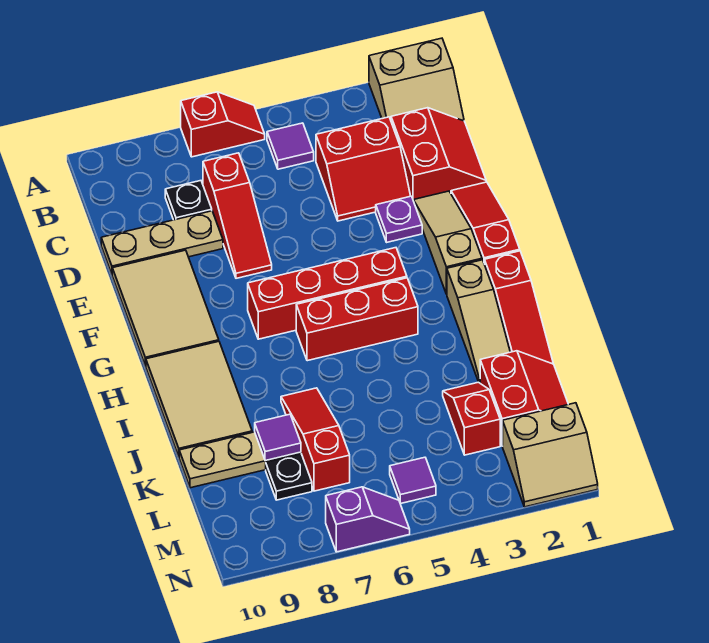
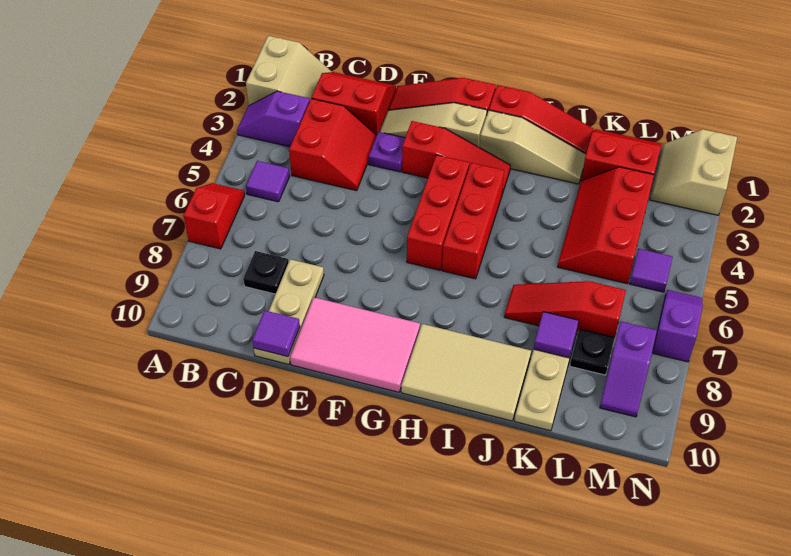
none -> purple 1x2 slope [237,91,310,147]
red 1x3 slope [203,153,272,278] -> red 1x3 slope moved to [402,121,511,194]
none -> purple 1x1 tile [252,311,300,357]
tan 2x3 tile [112,250,219,366] -> pink 2x3 tile [290,297,420,392]
red 1x4 brick [248,248,407,339] -> red 1x3 brick [407,155,469,270]
red 1x2 slope [443,382,500,455] -> red 2x3 slope [558,167,654,284]
tan 2x2 slope [503,403,598,507] -> tan 2x2 slope turned to [650,129,737,215]
none -> purple 1x2 slope [600,322,657,417]

